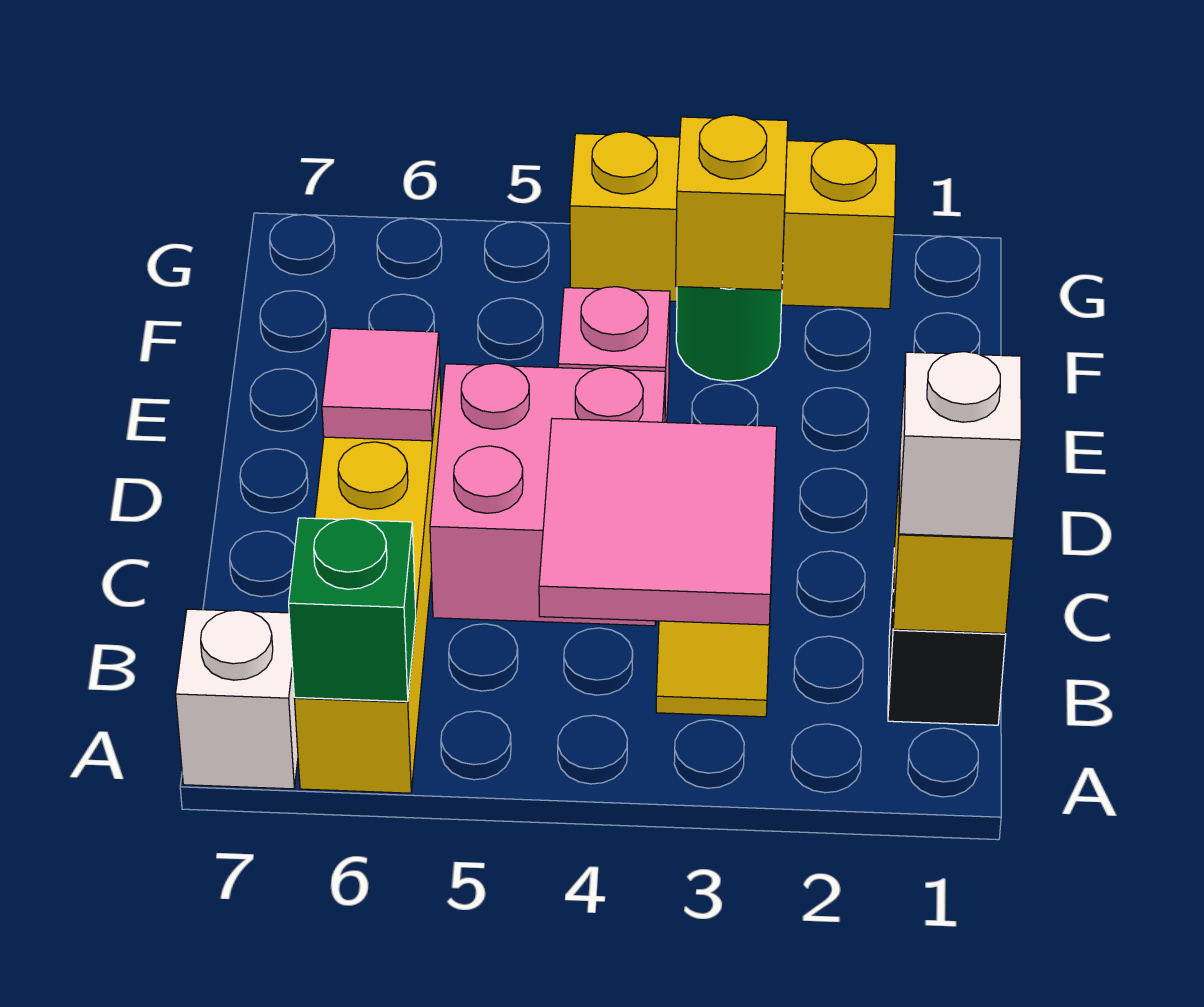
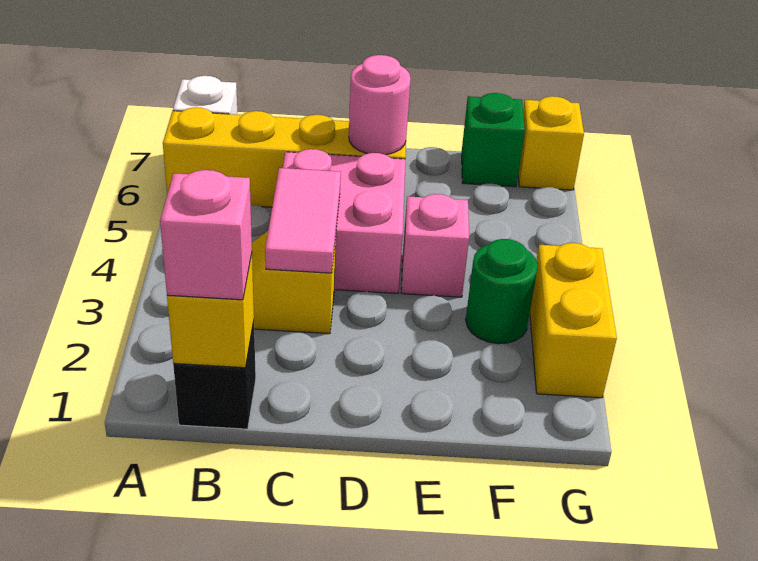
green 1x1 brick [289,518,416,702] -> green 1x1 brick moved to [462,93,525,187]
white 1x1 brick [899,352,1021,538] -> pink 1x1 brick [160,170,252,300]
pink 2x2 tile [539,419,777,625] -> pink 1x2 tile [265,168,341,273]
pink 1x1 tile [322,328,440,441] -> pink 1x1 round brick [349,55,411,155]
yellow 1x1 brick [676,115,788,290] -> yellow 1x1 brick moved to [518,96,584,190]
yellow 1x3 brick [570,132,896,309] -> yellow 1x2 brick [530,243,617,398]

